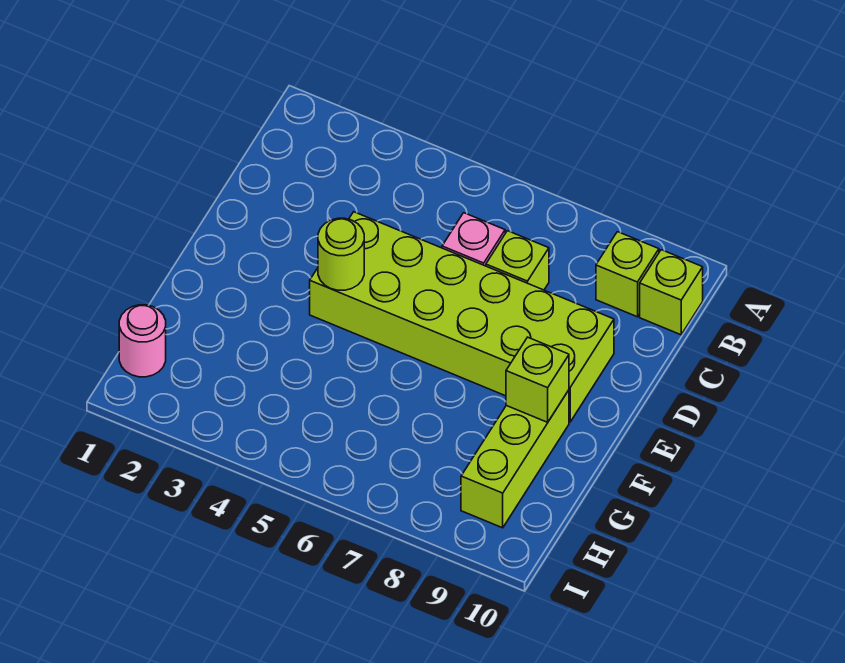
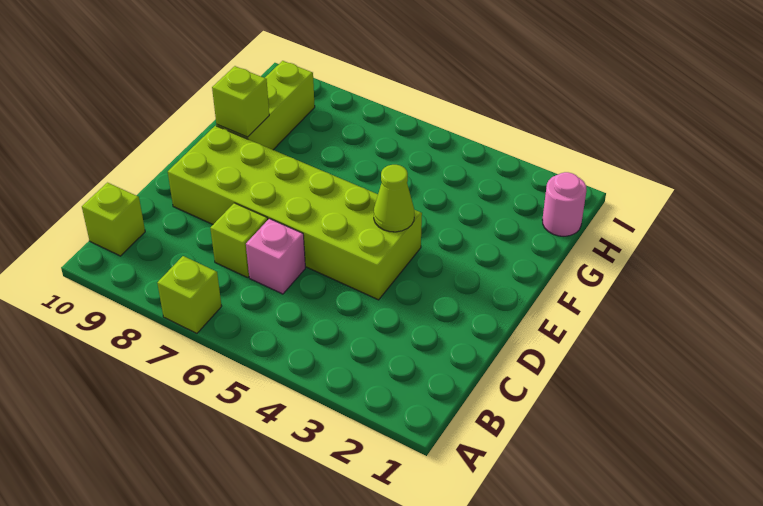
lime 1x1 brick [596,232,659,317] -> lime 1x1 brick moved to [157,256,222,333]
lime 1x1 round brick [318,218,364,290] -> lime 1x1 cone [374,165,414,232]

